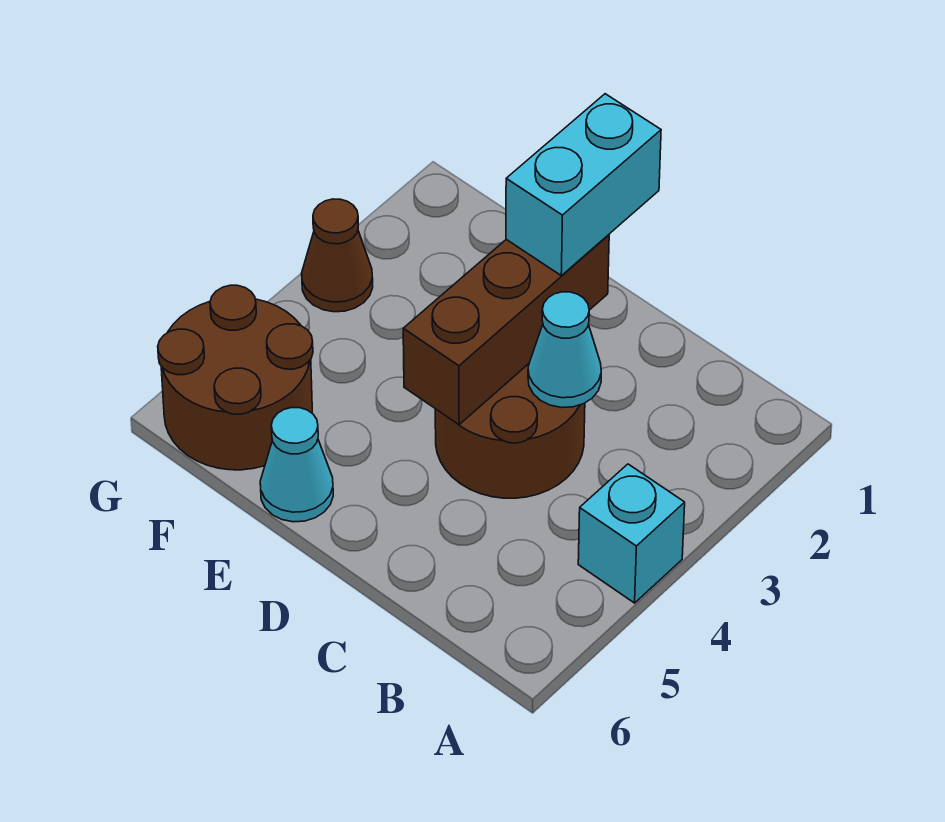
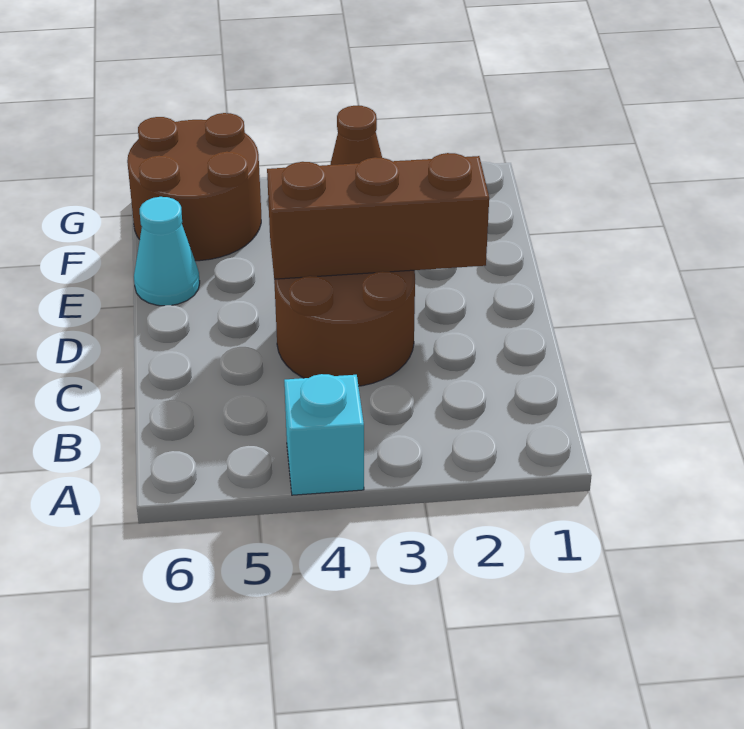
cyan 1x1 cone [528,292,601,408] -> none
cyan 1x2 brick [506,94,661,275] -> none

